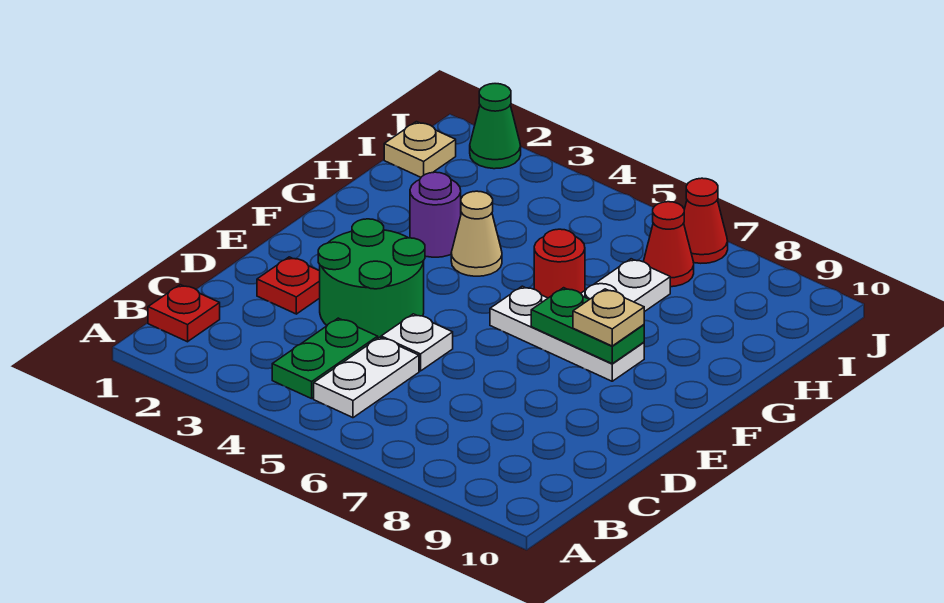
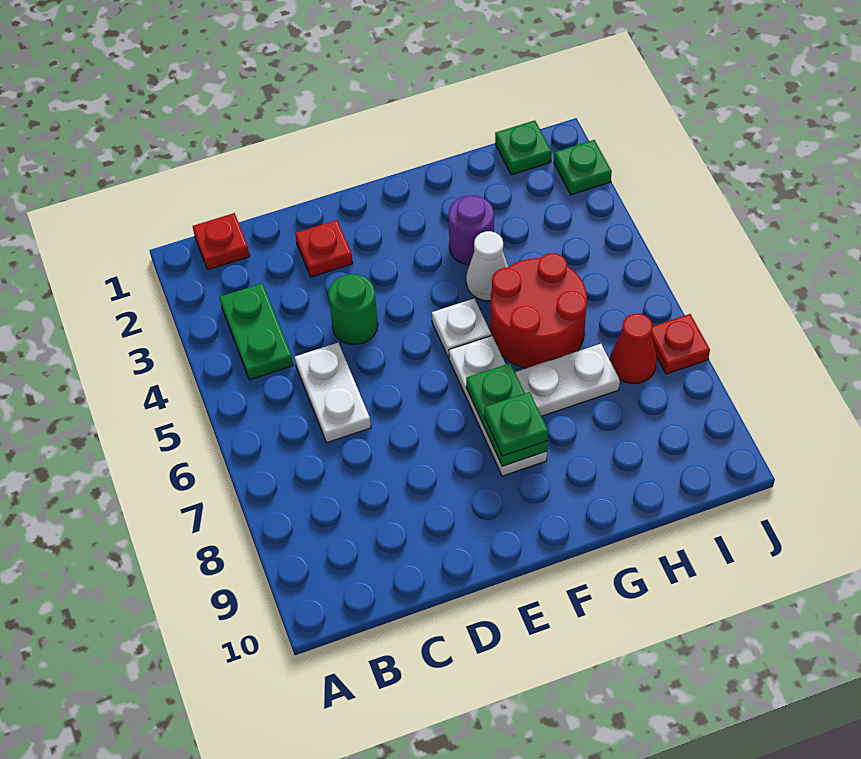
green 1x2 plate [272,318,378,399] -> green 1x2 plate turned to [220,283,293,380]
white 1x2 plate [314,337,419,418] -> white 1x2 plate turned to [295,343,371,443]
green 2x2 round brick [318,219,425,338] -> green 1x1 round brick [328,274,378,344]
white 1x1 plate [381,314,453,371] -> white 1x1 plate moved to [432,299,491,358]
tan 1x1 plate [573,289,644,346] -> green 1x1 plate [484,392,548,456]
tan 1x1 cone [451,191,502,276] -> white 1x1 cone [466,231,508,301]
red 1x1 round brick [534,229,585,298] -> red 2x2 round brick [491,253,587,368]
tan 1x1 plate [384,122,456,177] -> green 1x1 plate [495,120,552,175]
green 1x1 cone [470,84,521,169] -> green 1x1 plate [554,140,612,195]
red 1x1 cone [684,178,728,263] -> red 1x1 plate [651,314,710,374]

